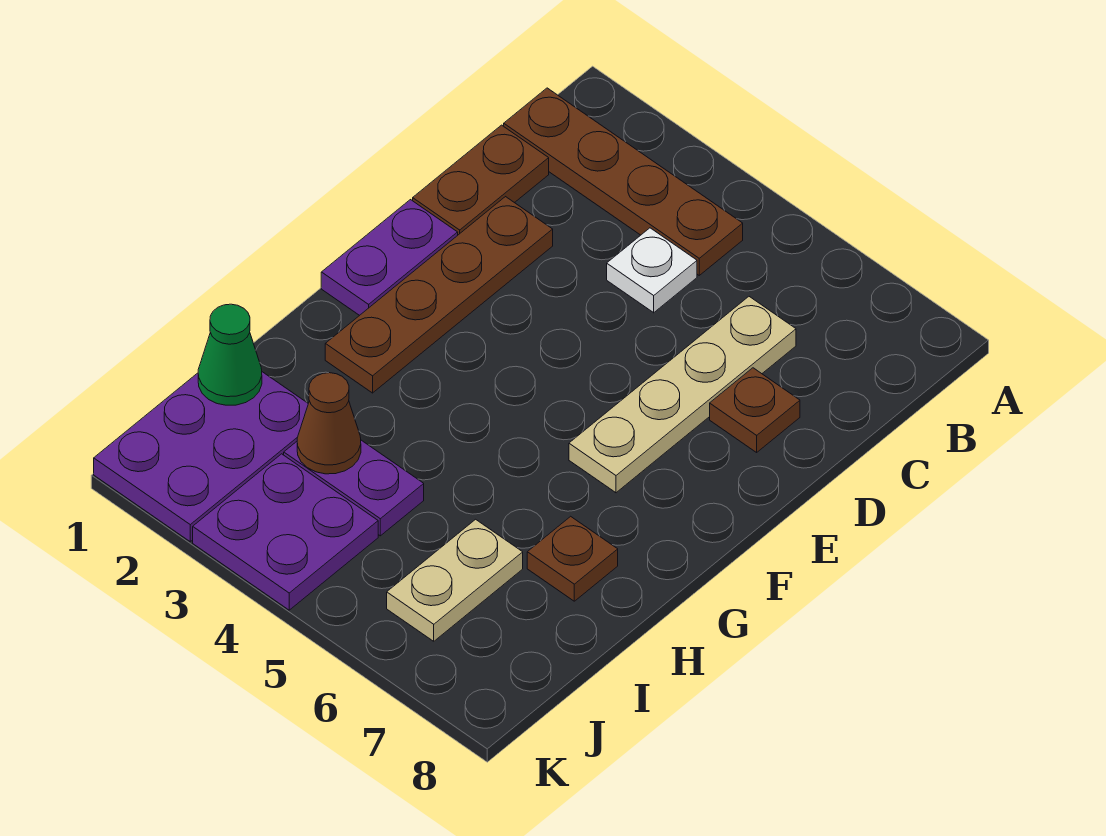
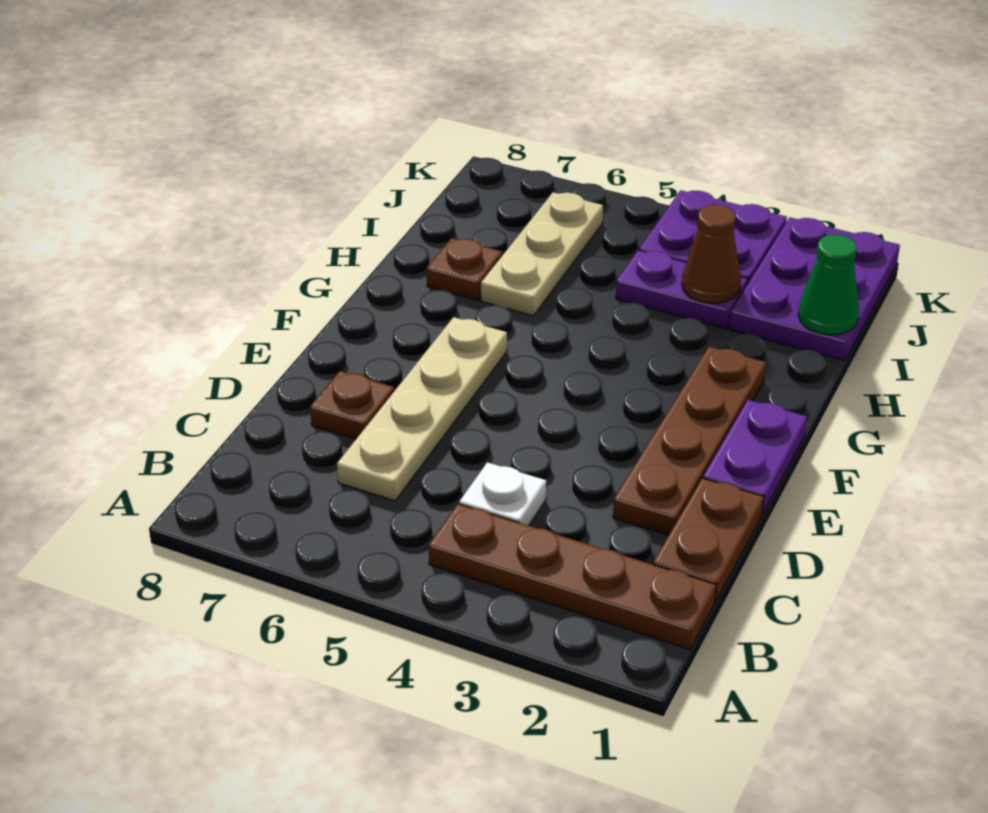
tan 1x2 plate [387,519,523,641] -> tan 1x3 plate [481,192,603,316]

